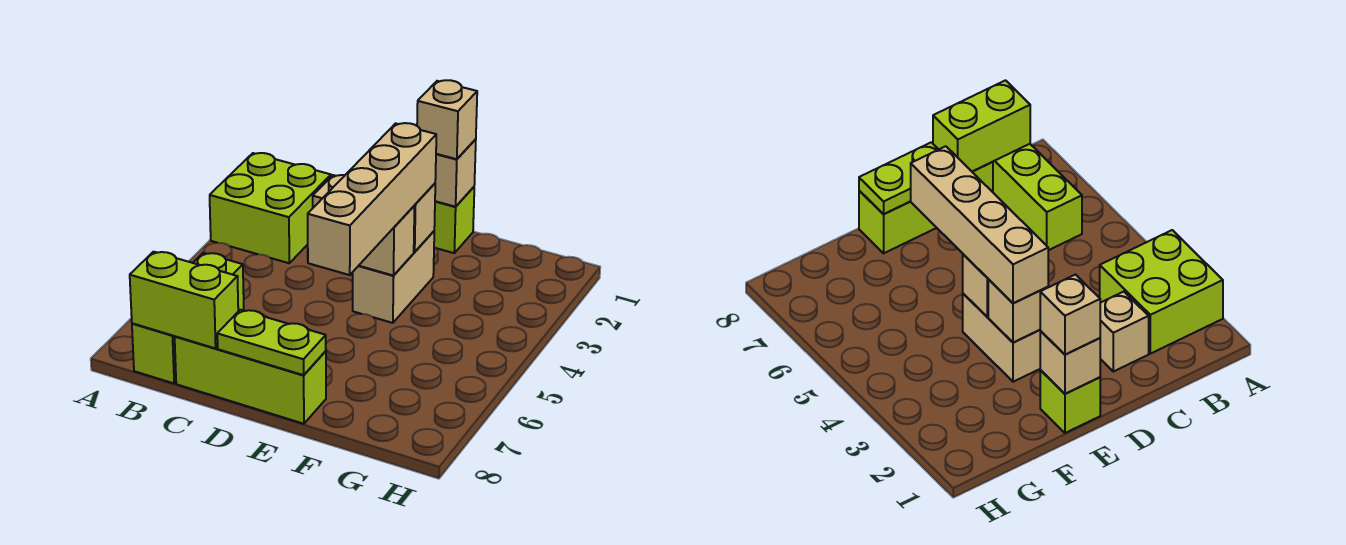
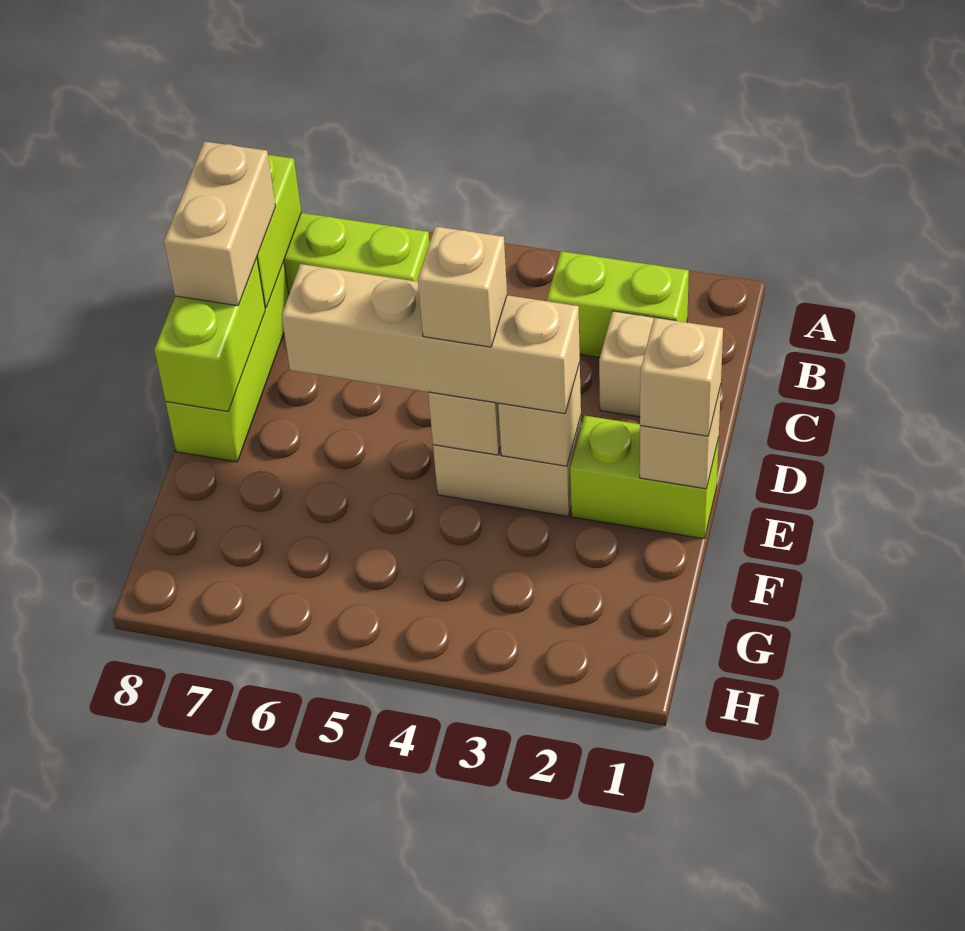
lime 2x2 brick [210,153,331,263] -> lime 1x2 brick [547,251,689,357]
none -> tan 1x2 brick [164,141,276,306]
lime 1x2 plate [217,310,326,375] -> lime 1x2 brick [154,258,265,411]
lime 1x1 brick [434,187,474,253] -> lime 1x2 brick [570,416,719,539]
none -> tan 1x1 brick [418,227,507,347]

